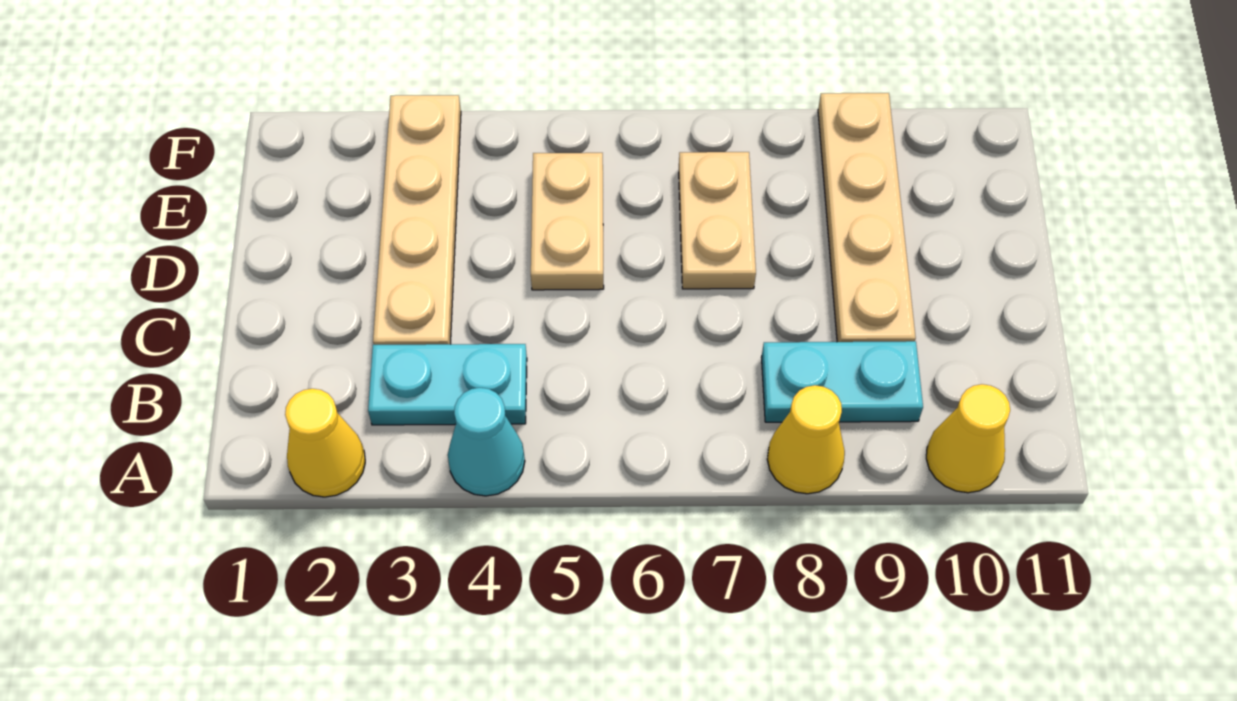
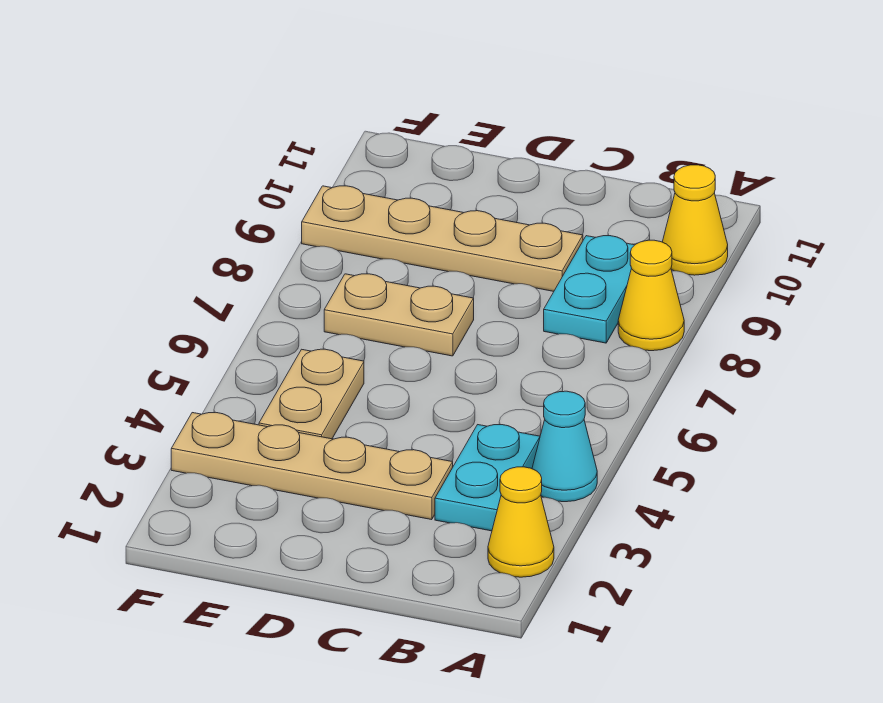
tan 1x2 plate [531,153,604,290] -> tan 1x2 plate turned to [259,349,364,439]

